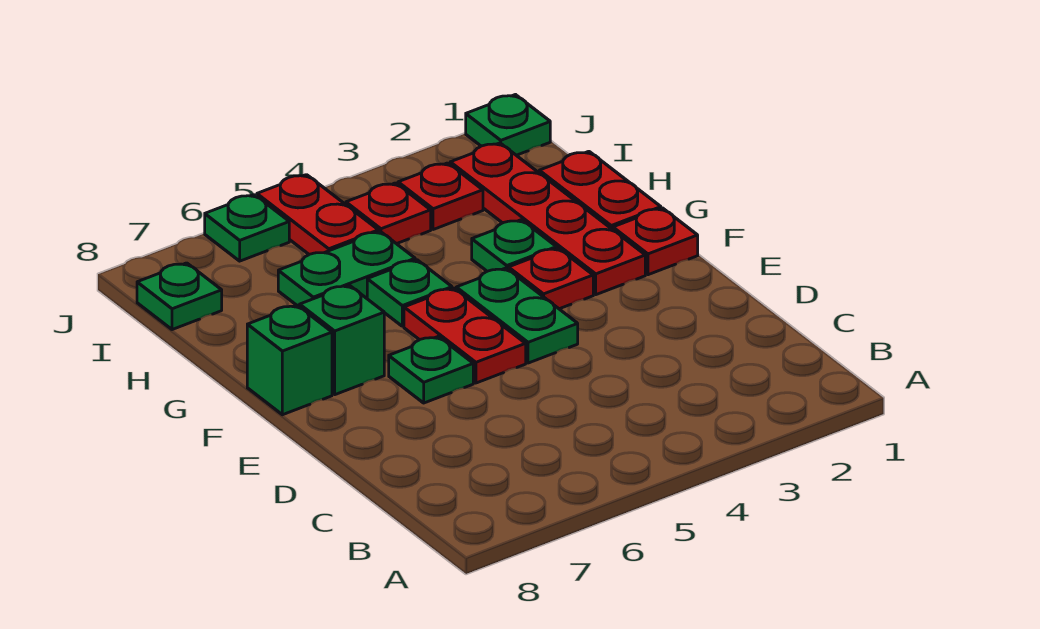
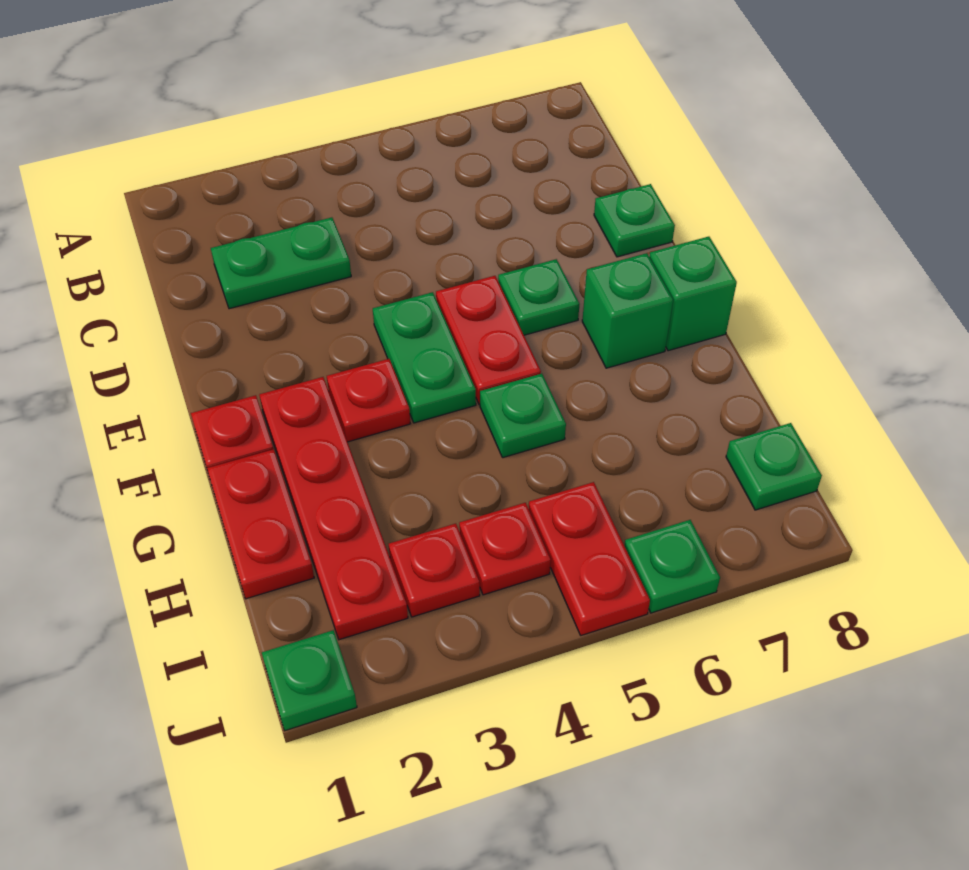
green 1x1 plate [472,220,556,271] -> green 1x1 plate moved to [594,184,675,257]
green 1x2 plate [278,231,415,307] -> green 1x2 plate moved to [211,217,351,309]

